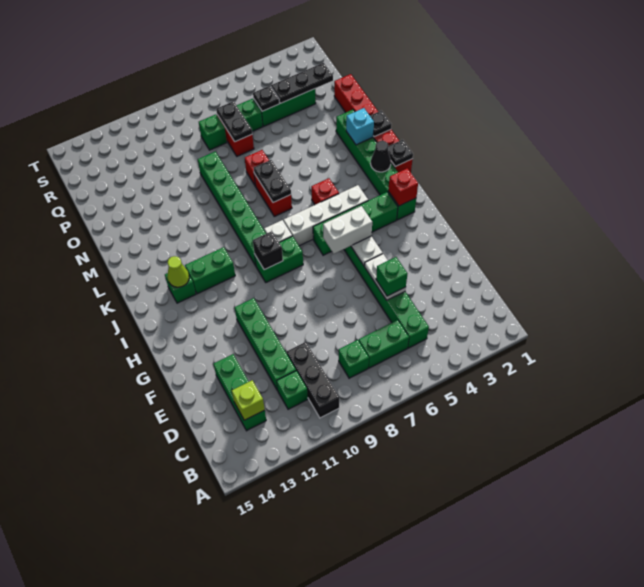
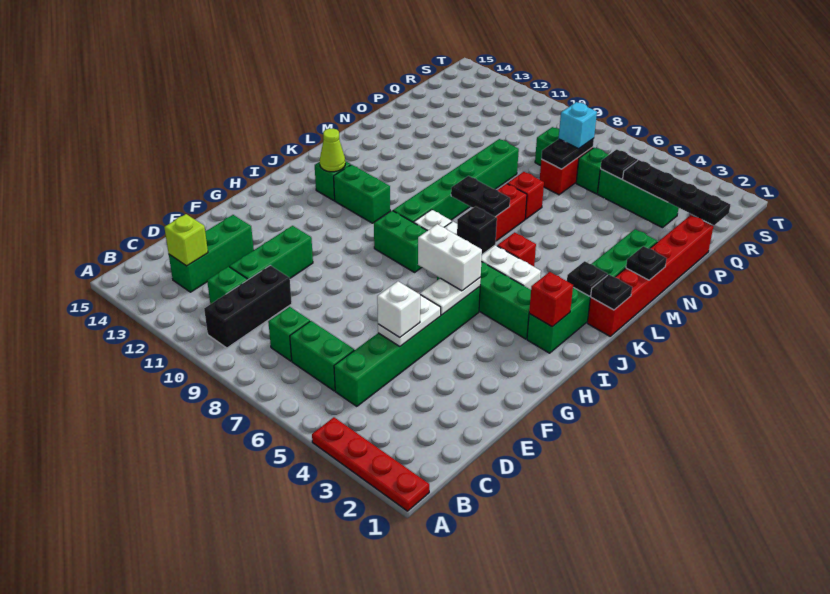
none -> red 1x4 plate [312,417,429,511]
green 1x4 brick [235,298,296,390] -> green 1x3 brick [230,226,313,280]
green 1x1 brick [376,257,407,296] -> white 1x1 brick [377,281,420,337]
black 1x1 brick [253,231,283,270] -> black 1x1 brick moved to [457,206,497,254]
black 1x1 cone [371,141,391,172] -> black 1x1 plate [567,261,608,296]
black 1x2 plate [253,160,291,202] -> black 1x2 plate turned to [451,176,510,217]
cyan 1x1 brick [346,108,374,145] -> cyan 1x1 brick moved to [559,102,597,149]
black 1x3 plate [271,63,333,103] -> black 1x4 plate [623,160,730,225]

